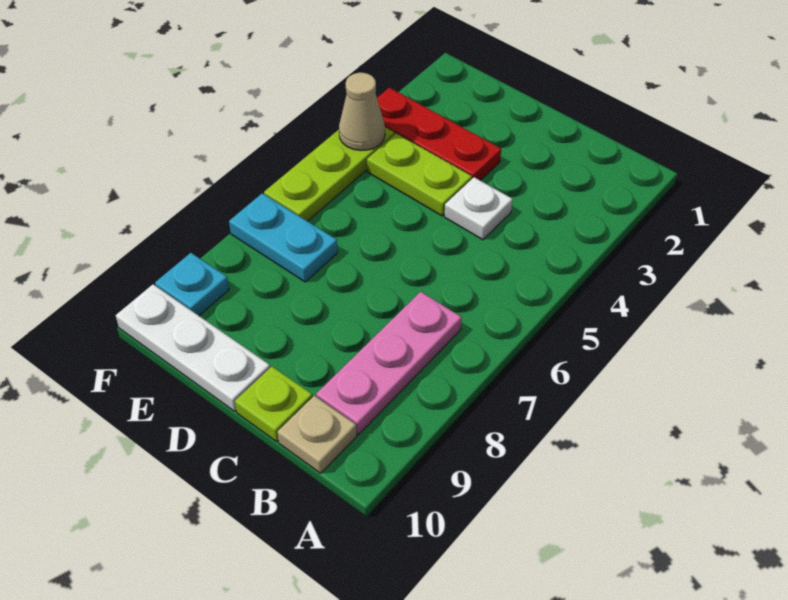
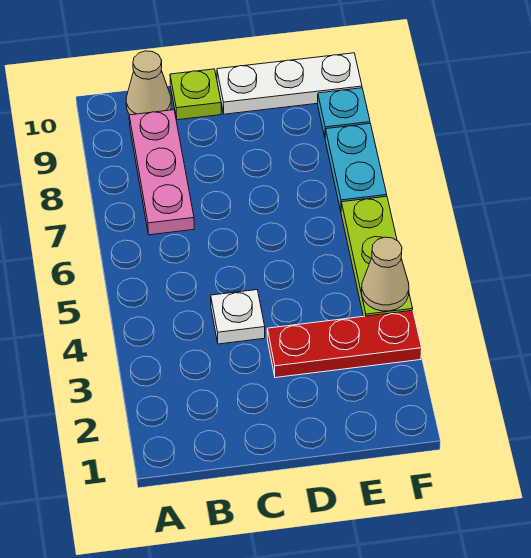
tan 1x1 plate [278,396,357,473] -> tan 1x1 cone [126,51,171,115]
lime 1x2 plate [367,134,472,216] -> none
cyan 1x2 plate [229,193,338,282] -> cyan 1x2 plate turned to [325,124,387,211]

